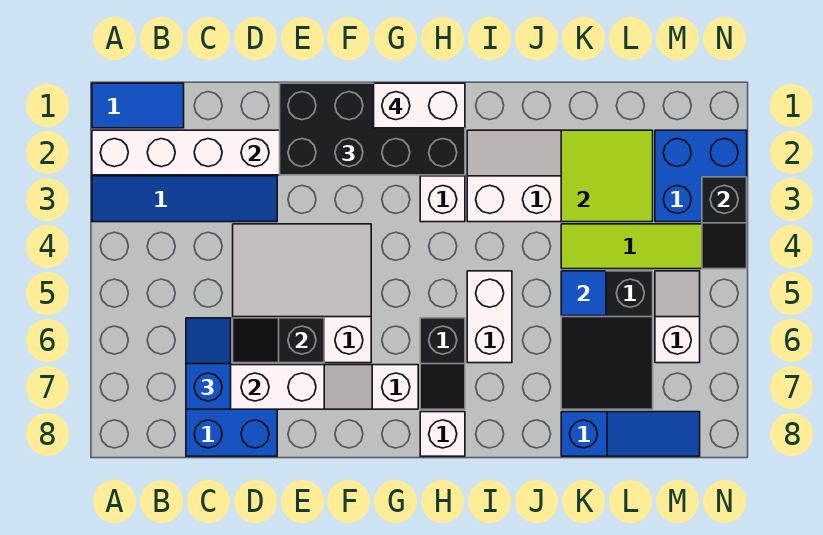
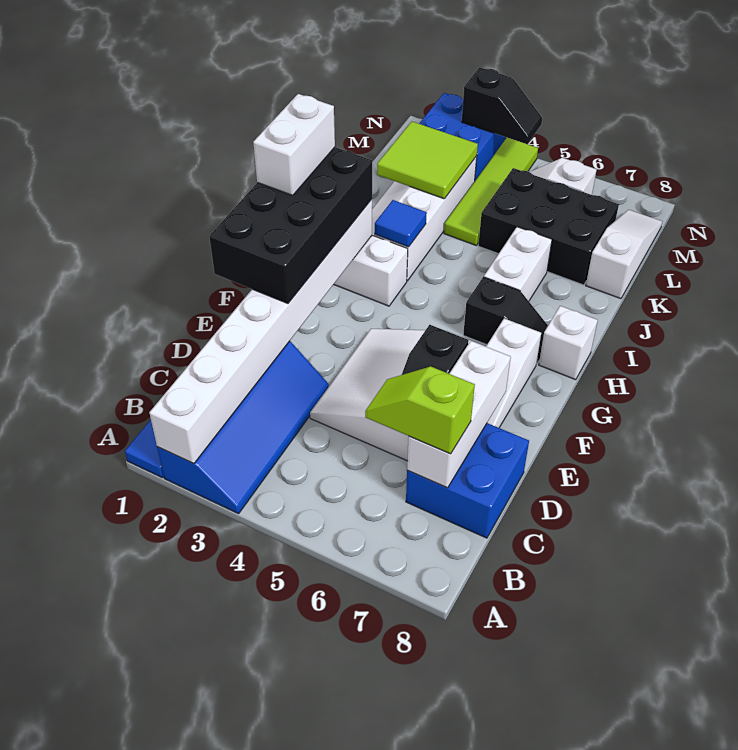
blue 1x2 slope [186,318,231,409] -> lime 1x2 slope [365,367,475,454]
white 1x2 brick [467,271,512,363] -> white 1x2 brick turned to [484,227,552,301]
black 2x3 slope [561,271,653,409] -> black 2x3 brick [478,168,619,285]
blue 1x1 tile [561,271,606,316] -> blue 1x1 tile moved to [375,200,427,247]
blue 1x3 slope [561,412,700,456] -> white 1x3 slope [586,210,662,299]

